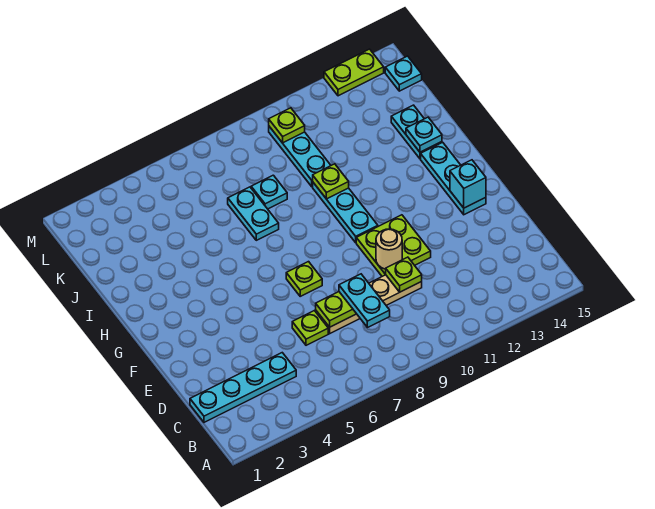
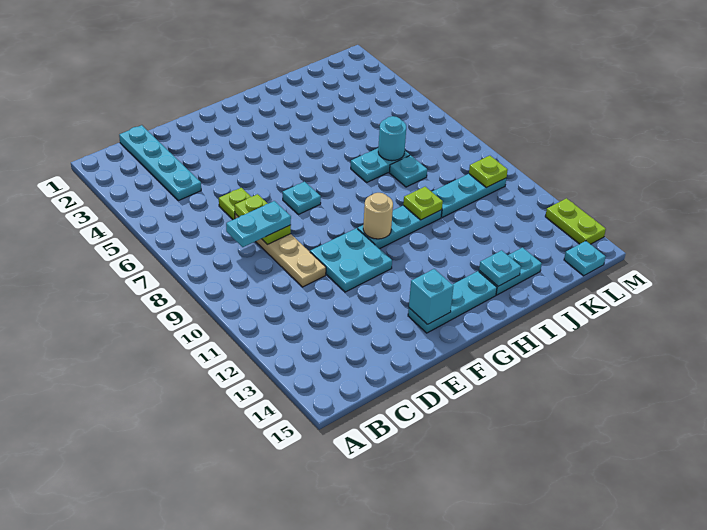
lime 1x1 plate [386,257,422,292] -> none
lime 2x2 plate [356,215,431,276] -> cyan 2x2 plate [310,228,392,292]
tan 1x1 round brick [376,229,402,269] -> tan 1x1 round brick moved to [363,193,393,239]
lime 1x1 plate [286,262,322,296] -> cyan 1x1 plate [283,182,321,215]
none -> cyan 1x1 round brick [378,116,406,161]

